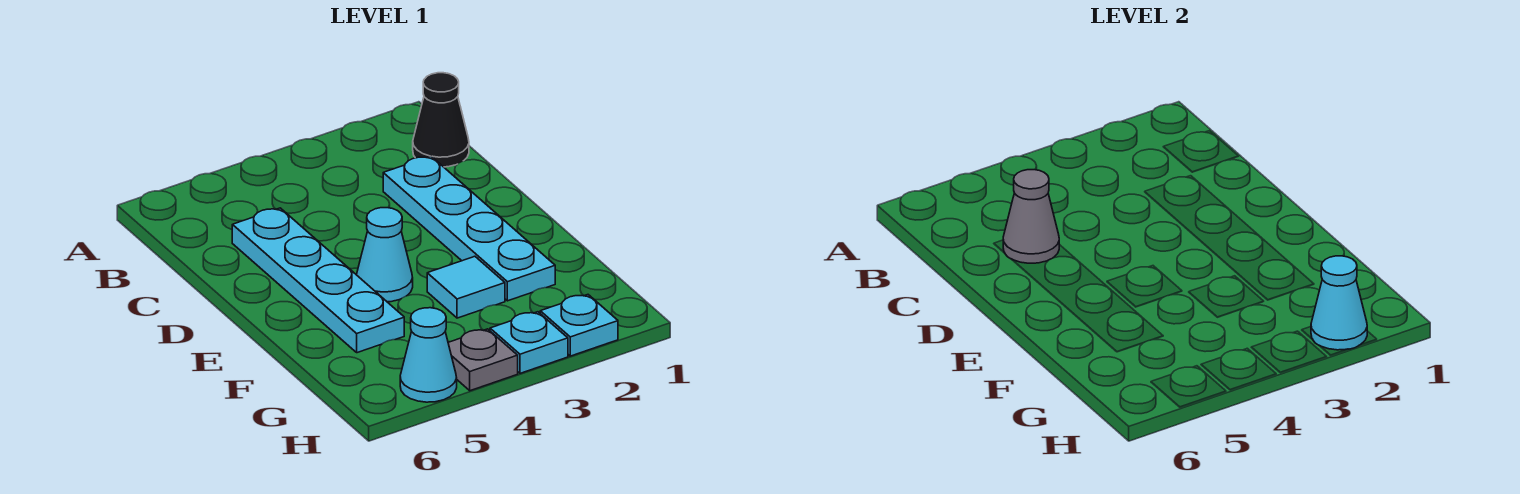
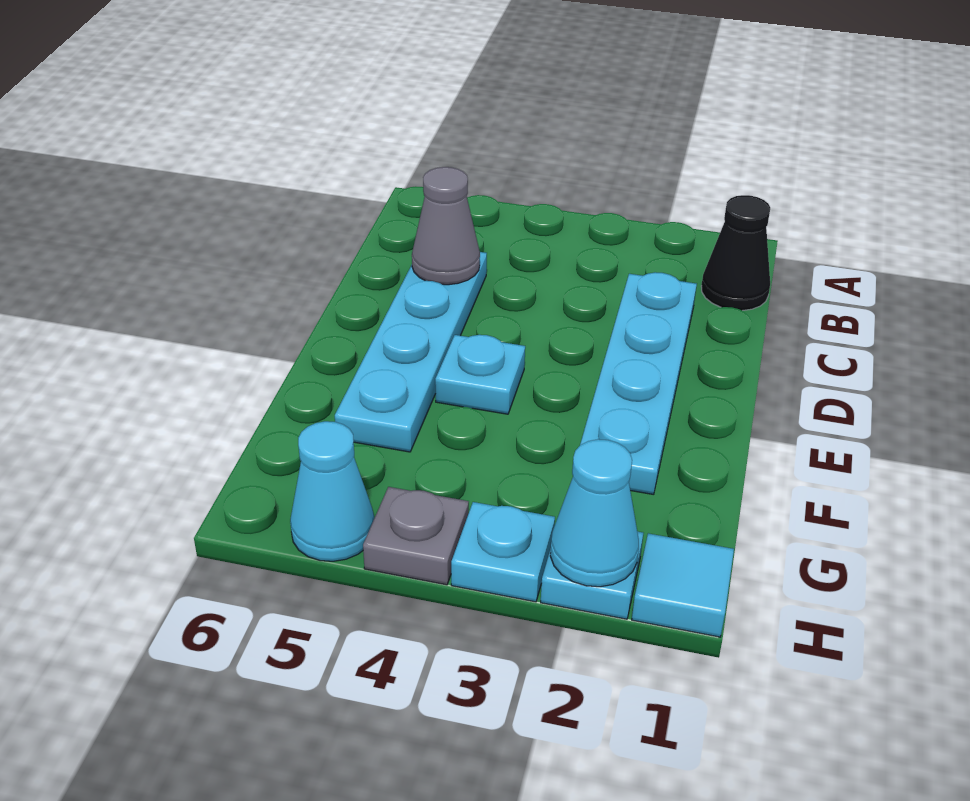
cyan 1x1 cone [357,208,413,302] -> cyan 1x1 plate [435,335,525,414]
cyan 1x1 tile [427,256,505,318] -> cyan 1x1 tile moved to [632,533,734,637]

